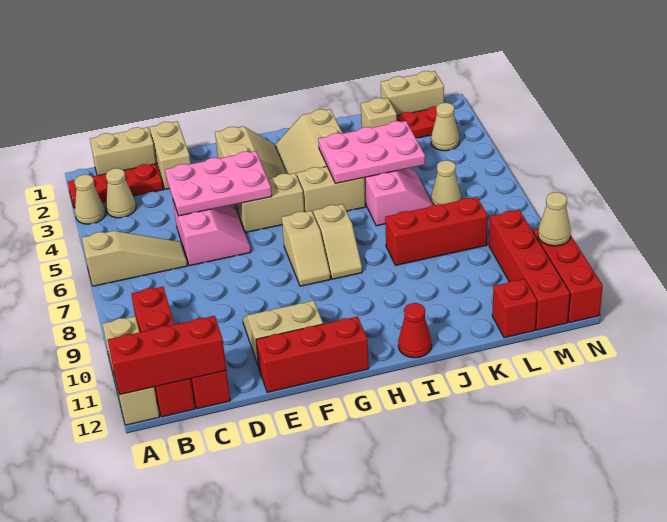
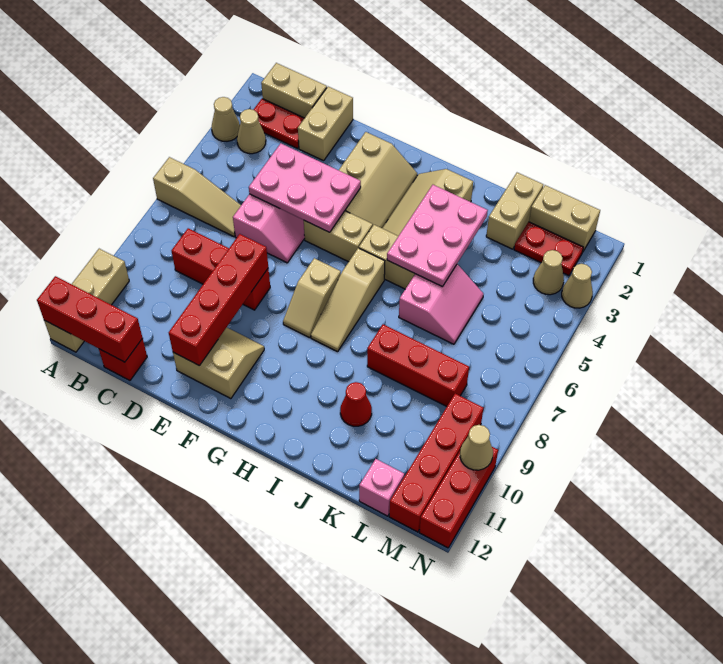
red 1x3 plate [68,164,163,208] -> red 1x2 plate [254,99,304,148]
red 1x4 brick [131,287,195,417] -> red 1x4 brick moved to [169,234,268,366]
red 1x3 brick [256,316,369,392] -> red 1x3 brick moved to [172,228,270,310]
tan 1x2 slope [313,204,362,279] -> tan 1x3 slope [311,248,385,352]
pink 2x3 plate [318,121,425,183] -> pink 2x3 plate turned to [387,185,488,287]
red 1x1 cone [398,303,432,358] -> red 1x1 cone moved to [340,382,372,426]
tan 1x1 brick [361,98,397,128] -> tan 1x2 brick [486,173,543,249]
tan 1x1 cone [431,160,461,205] -> tan 1x1 cone moved to [562,264,593,308]
red 1x1 brick [492,279,537,338] -> pink 1x1 brick [359,459,404,516]

